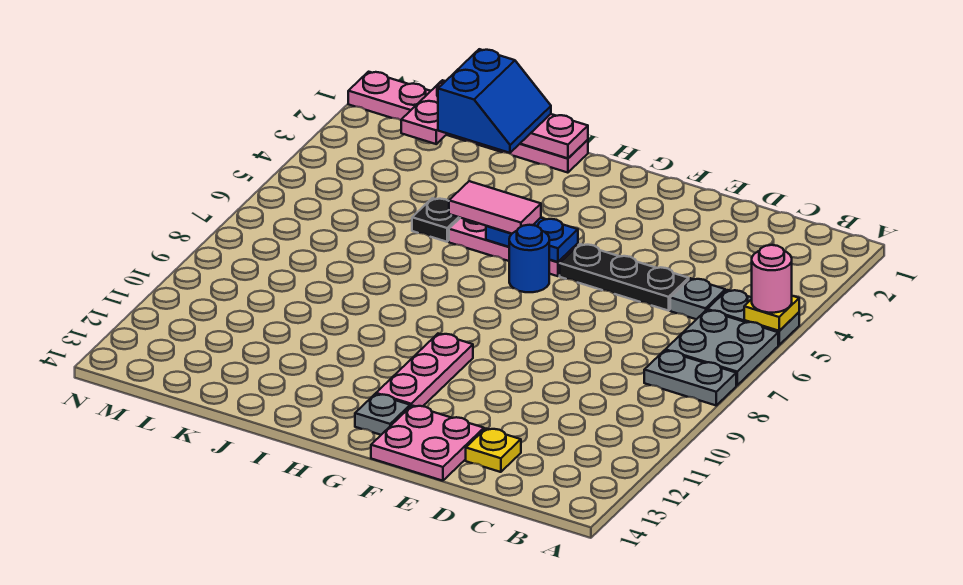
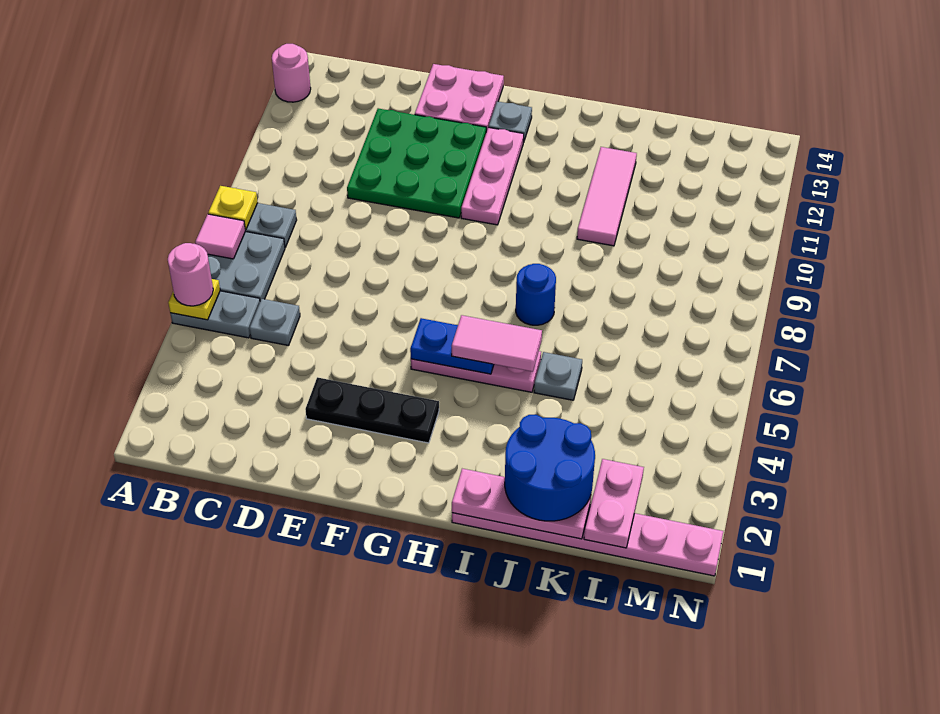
none -> pink 1x1 tile [195,214,245,259]
none -> pink 1x1 round brick [272,44,311,102]
black 1x3 plate [560,244,689,311] -> black 1x3 plate moved to [305,377,439,443]
none -> green 3x3 plate [347,108,486,218]
yellow 1x1 plate [466,429,521,472] -> yellow 1x1 plate moved to [208,186,258,230]
blue 1x1 round brick [509,225,549,292] -> blue 1x1 round brick moved to [516,264,556,325]
blue 2x2 slope [438,49,551,153] -> blue 2x2 round brick [505,415,595,521]
black 1x1 plate [412,198,460,242] -> grey 1x1 plate [534,352,582,400]
none -> pink 1x3 tile [577,147,637,246]

